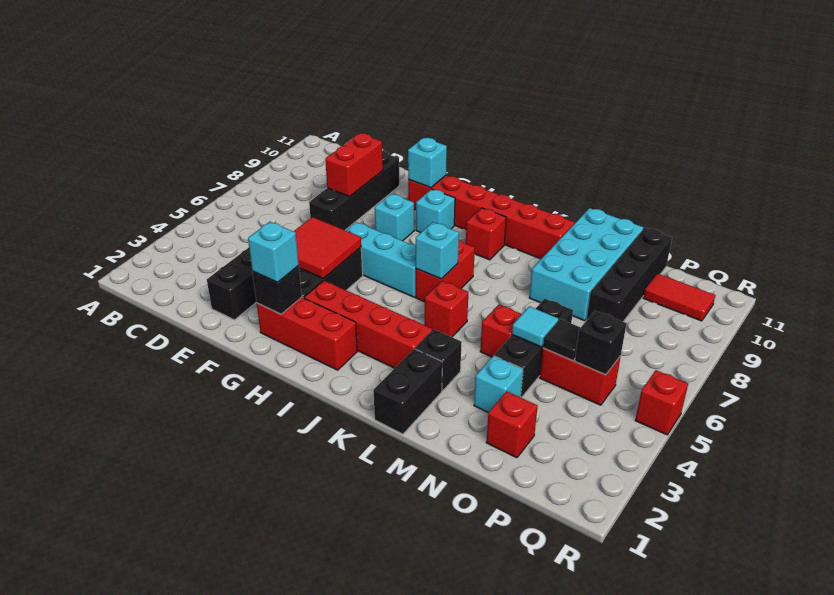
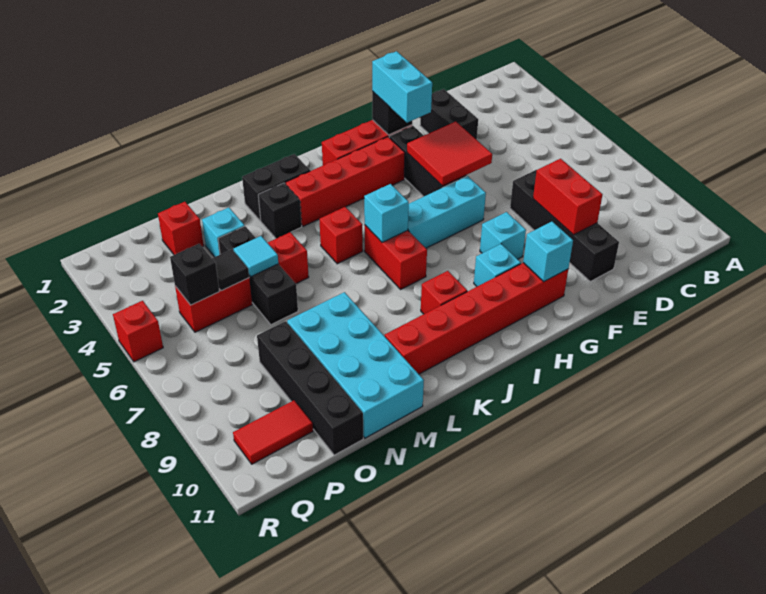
cyan 1x1 brick [248,222,299,282] -> cyan 1x2 brick [372,51,432,123]
black 1x2 brick [374,349,442,434] -> black 1x2 brick turned to [242,154,310,221]

